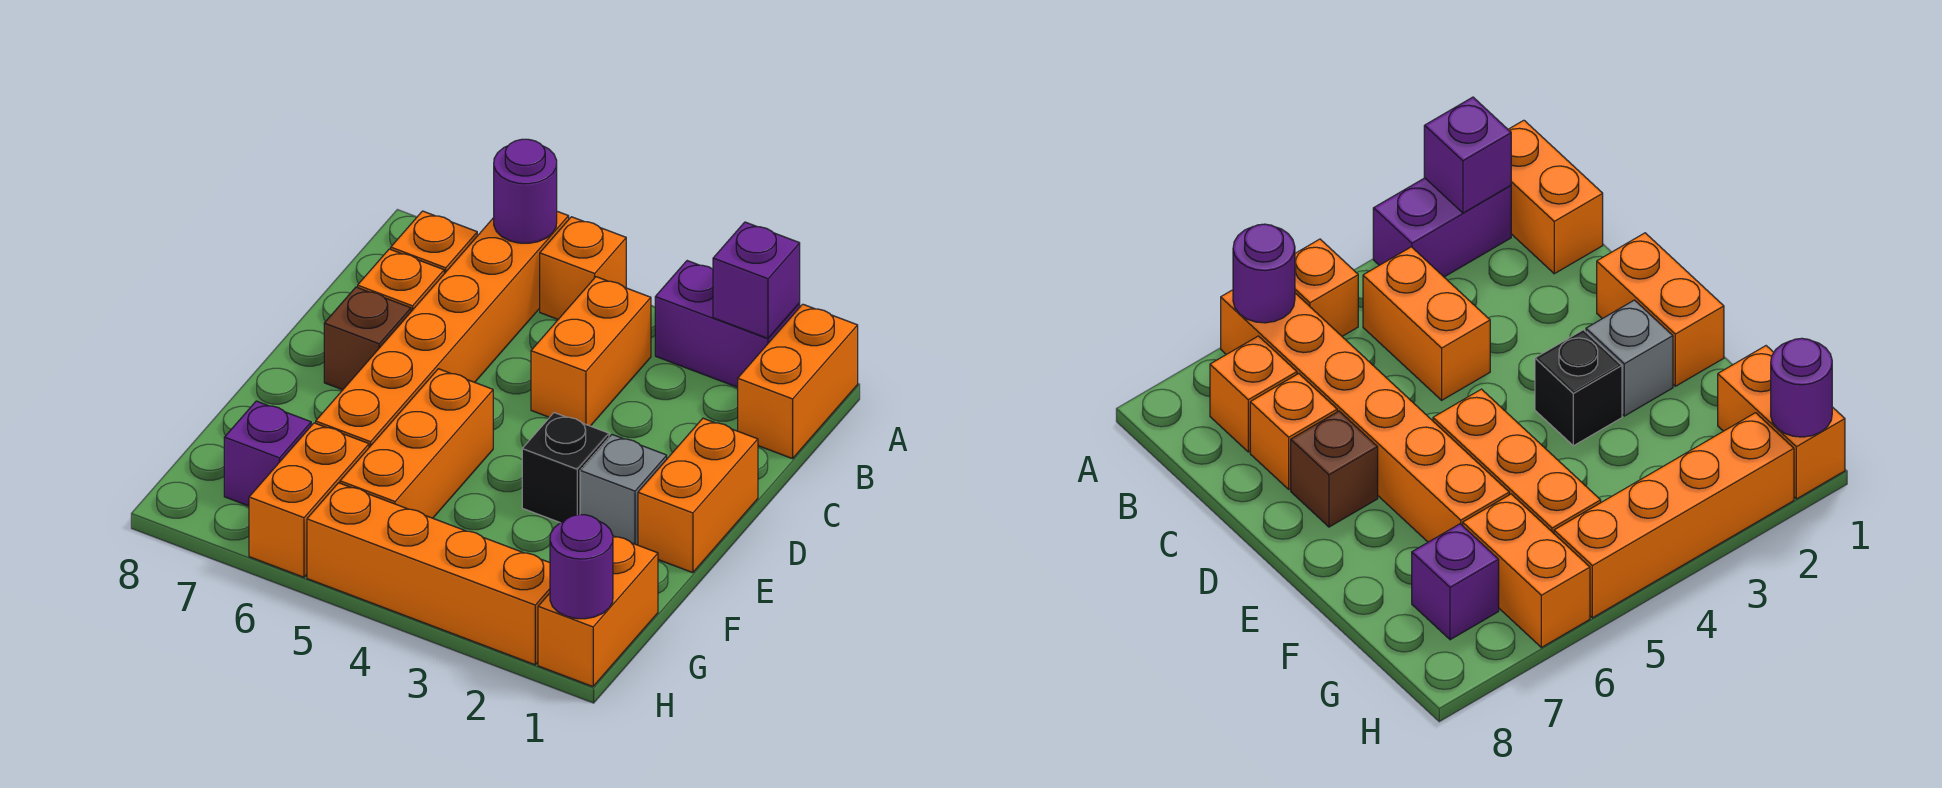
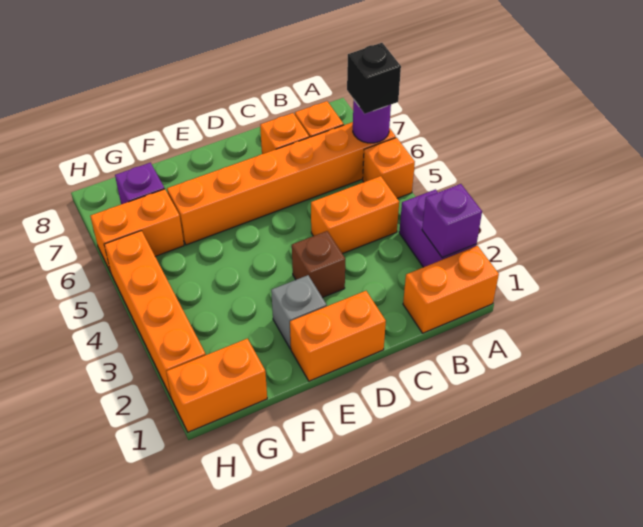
brown 1x1 brick [324,287,411,390] -> brown 1x1 brick moved to [292,231,345,298]
black 1x1 brick [522,413,609,523] -> black 1x1 brick moved to [347,43,401,114]
orange 1x3 brick [340,369,493,518] -> none
purple 1x1 round brick [550,515,613,619] -> none

